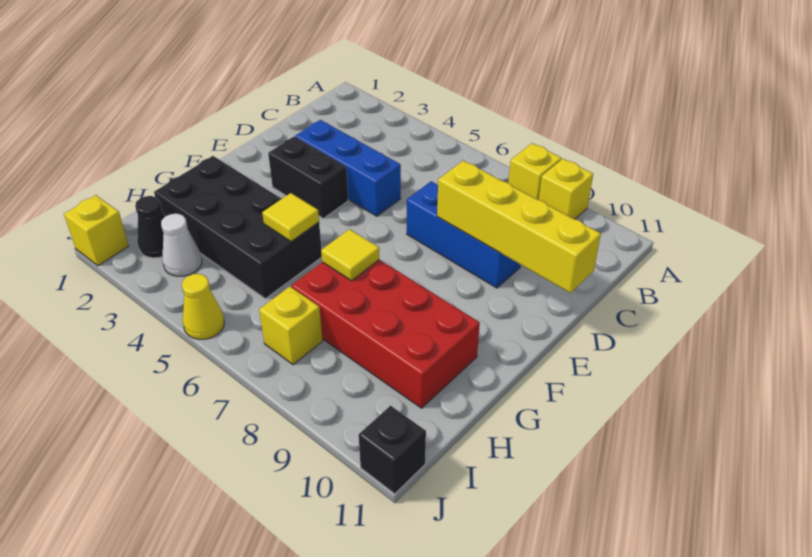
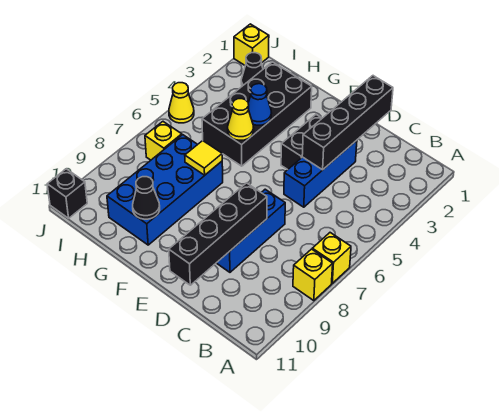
yellow 1x1 brick [539,159,593,219] -> yellow 1x1 brick moved to [312,233,351,283]
none -> black 1x4 brick [302,76,393,170]
yellow 1x4 brick [437,160,601,293] -> black 1x4 brick [169,183,267,285]
none -> blue 1x1 cone [248,84,271,125]
yellow 1x1 tile [262,193,319,241] -> yellow 1x1 cone [228,99,254,140]
red 2x4 brick [291,260,480,408] -> blue 2x4 brick [107,135,223,245]
none -> black 1x1 cone [133,177,160,219]
white 1x1 cone [161,214,202,276] -> none

